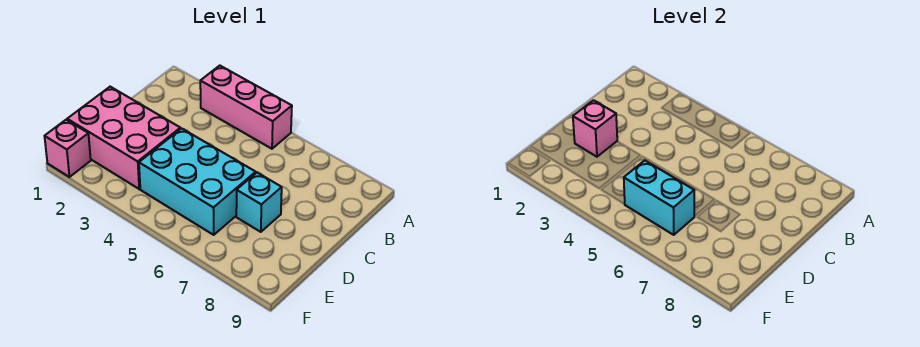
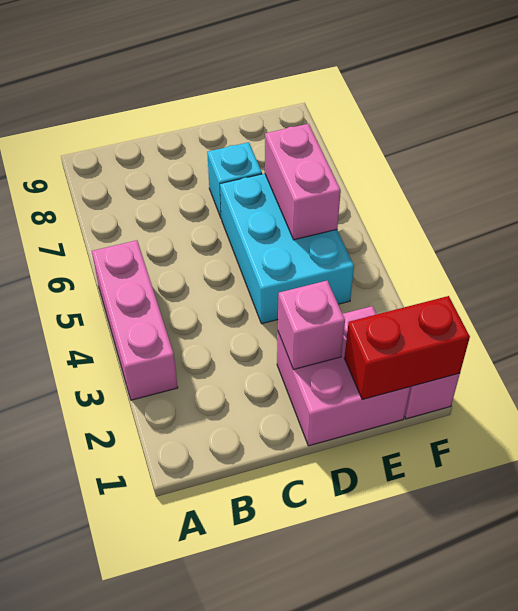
pink 2x3 brick [67,87,180,189] -> pink 2x2 brick [277,306,410,446]
none -> red 1x2 brick [344,296,470,400]
cyan 1x2 brick [624,160,694,235] -> pink 1x2 brick [265,124,341,240]

